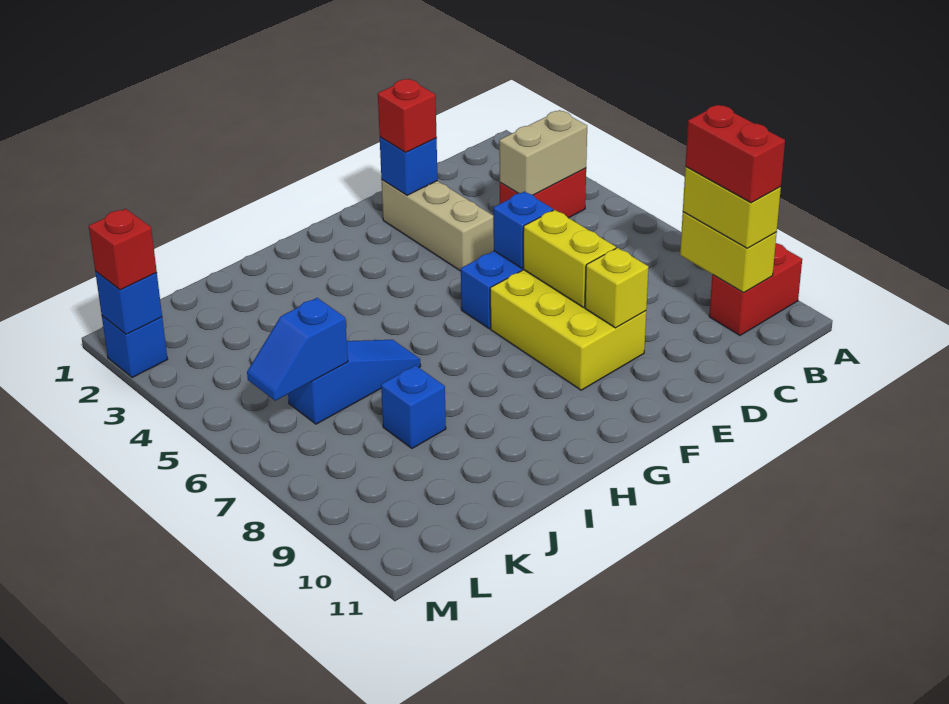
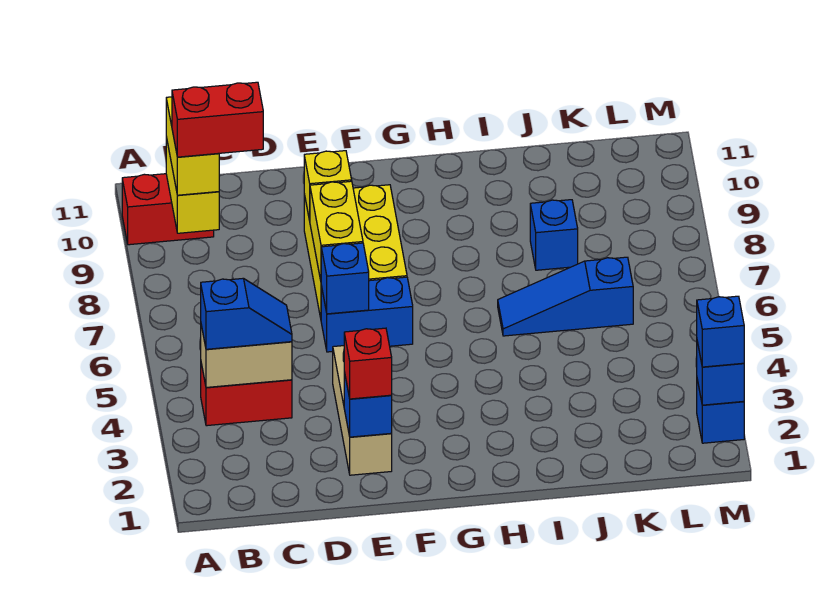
red 1x2 brick [685,105,785,203] -> red 1x2 brick turned to [172,82,263,157]
blue 1x2 slope [247,298,348,401] -> blue 1x2 slope moved to [201,278,292,349]
red 1x1 brick [89,209,157,290] -> blue 1x1 brick [697,296,744,367]

